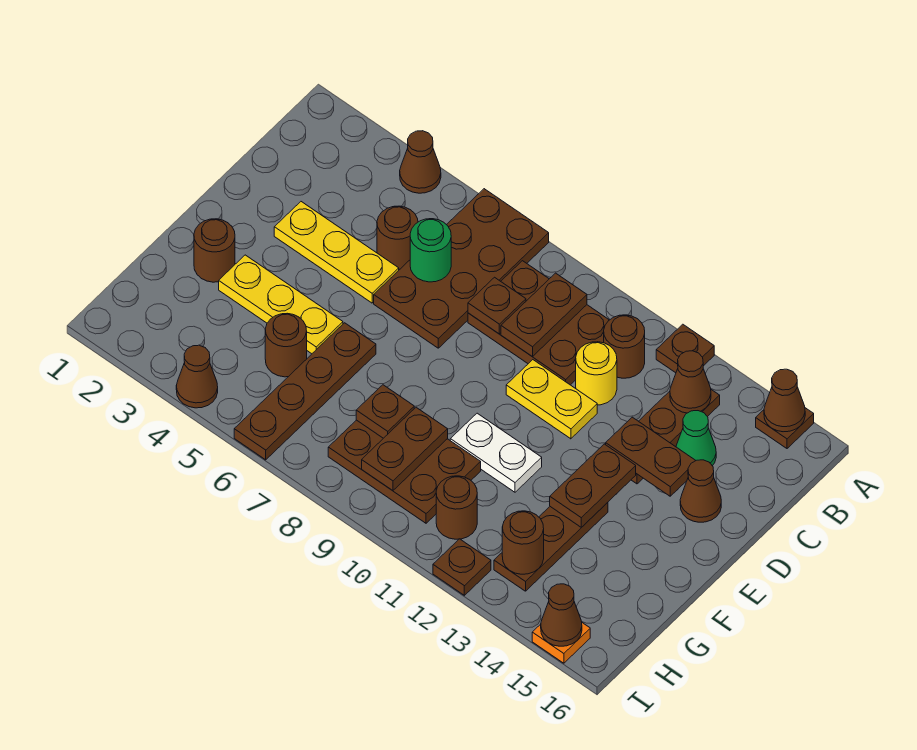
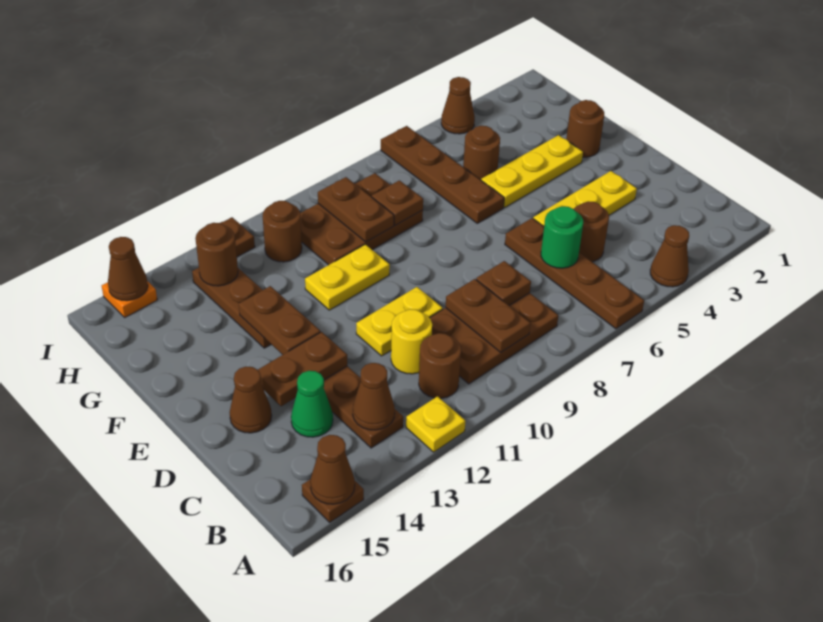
brown 2x4 plate [374,189,549,348] -> brown 1x4 plate [505,218,644,329]
brown 1x1 plate [656,324,714,373] -> yellow 1x1 plate [406,396,465,452]
white 1x2 plate [450,413,542,492] -> yellow 1x2 plate [305,244,390,310]

